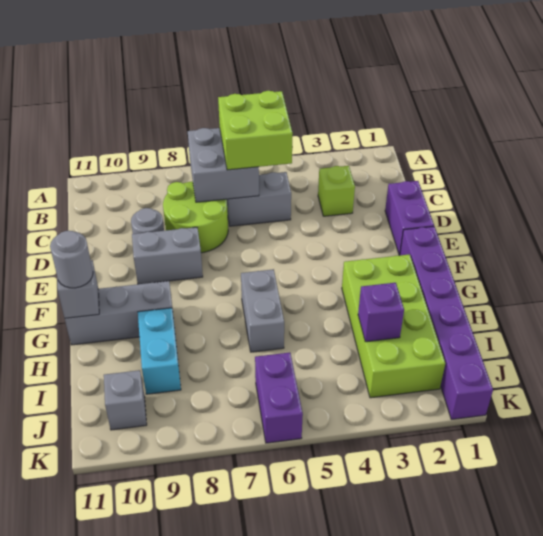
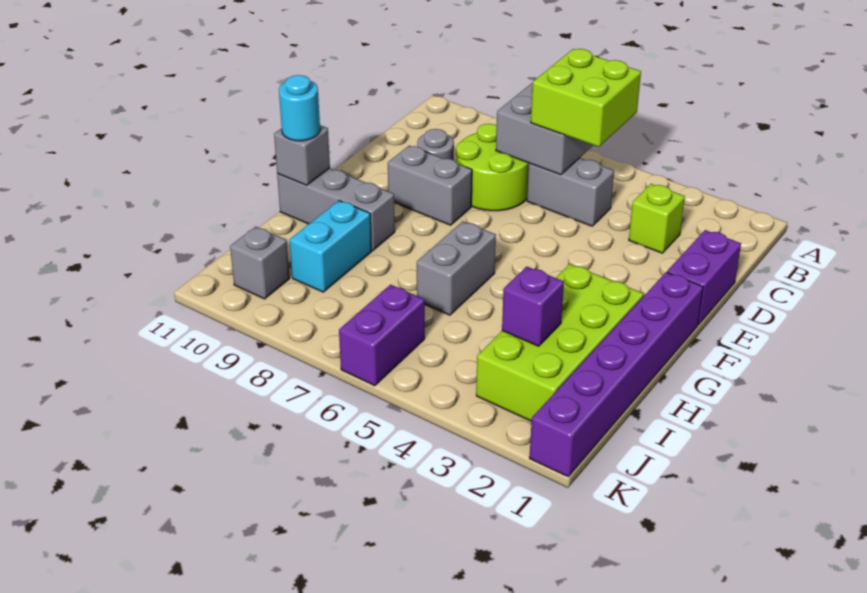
grey 1x1 round brick [50,231,93,288] -> cyan 1x1 round brick [279,75,320,141]

